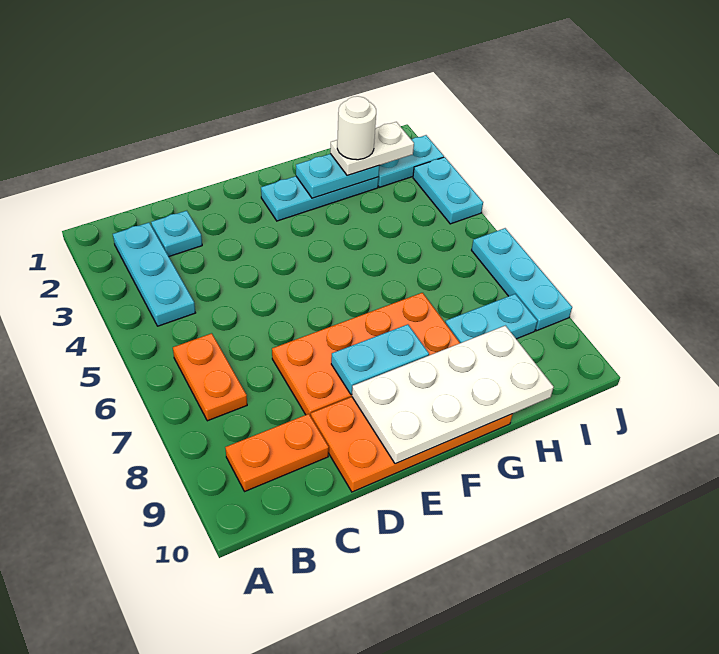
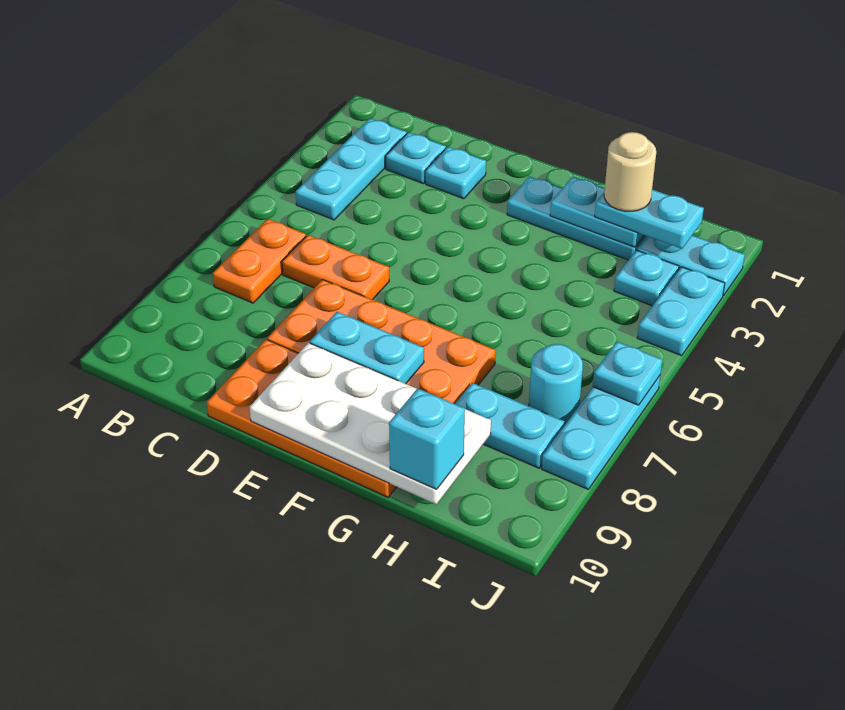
orange 1x2 plate [225,414,329,491] -> orange 1x2 plate moved to [282,235,389,300]
none -> cyan 1x1 plate [426,147,486,199]
white 1x2 plate [330,122,414,176] -> cyan 1x2 plate [595,189,704,249]
white 1x1 round brick [337,96,376,160] -> tan 1x1 round brick [604,132,656,211]
none -> cyan 1x1 brick [389,388,465,489]
none -> cyan 1x1 plate [614,250,679,306]
none -> cyan 1x1 round brick [529,344,583,425]
none -> cyan 1x1 plate [593,342,662,405]

